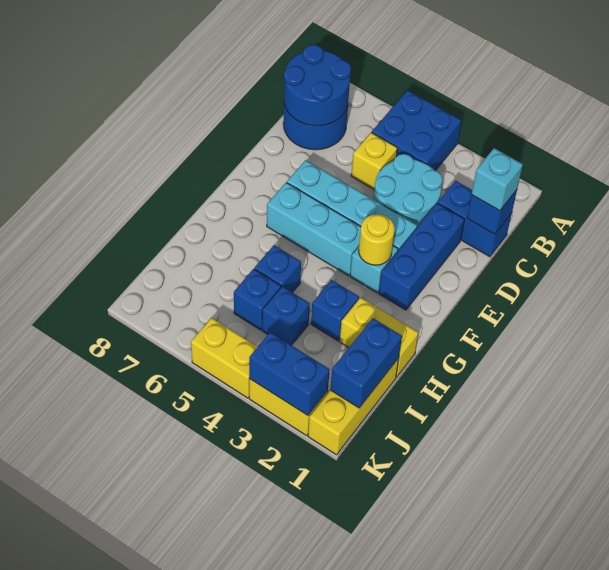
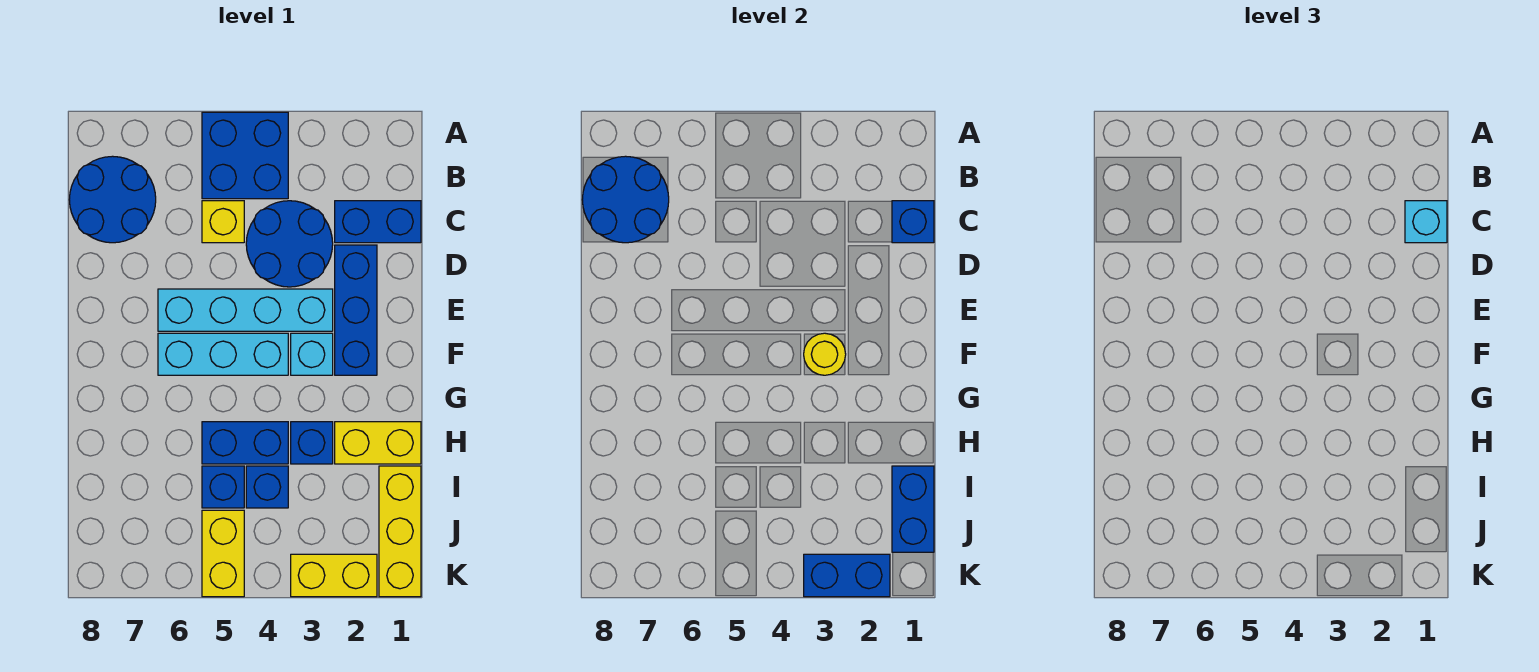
cyan 2x2 round brick [374,154,443,227] -> blue 2x2 round brick [246,201,333,287]
blue 1x1 brick [255,245,301,293] -> blue 1x2 brick [202,422,288,464]
yellow 1x2 brick [191,318,258,398] -> yellow 1x2 brick turned to [202,510,244,597]

